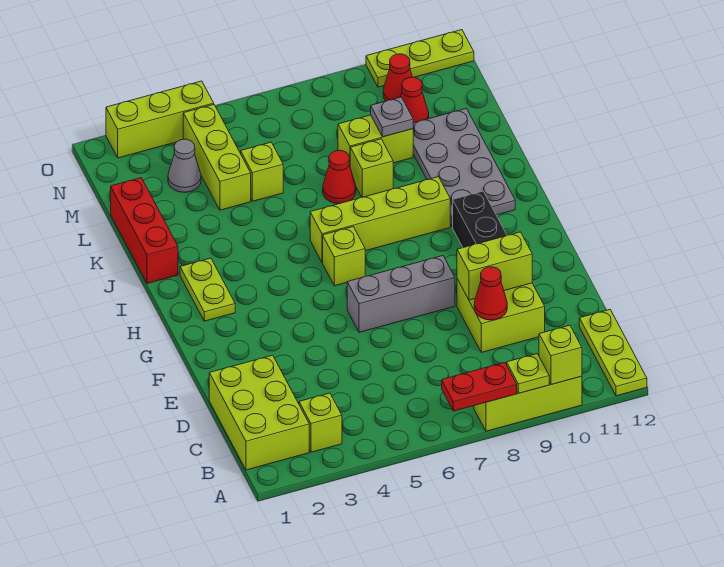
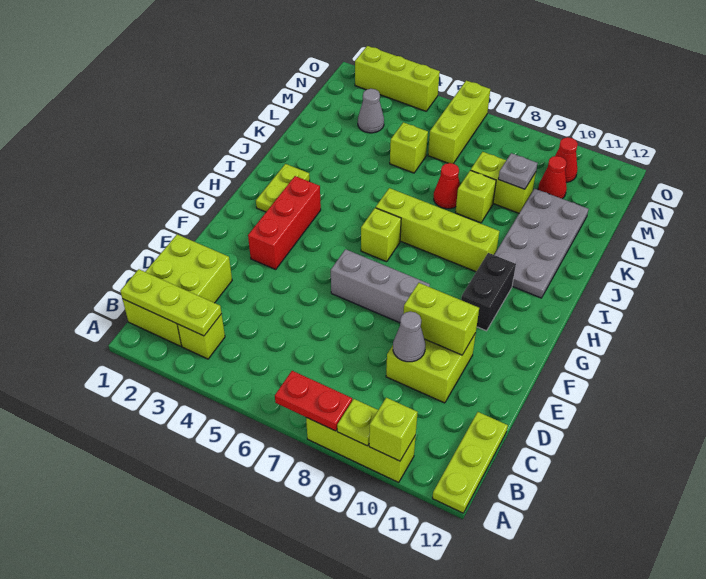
red 1x1 cone [474,267,507,320] -> grey 1x1 cone [393,312,425,362]
red 1x3 brick [111,178,178,283] -> red 1x3 brick moved to [248,176,321,269]
lime 1x3 brick [183,105,251,210] -> lime 1x3 brick moved to [428,80,490,164]
lime 1x3 plate [366,30,474,87] -> lime 1x3 plate moved to [120,269,222,336]

